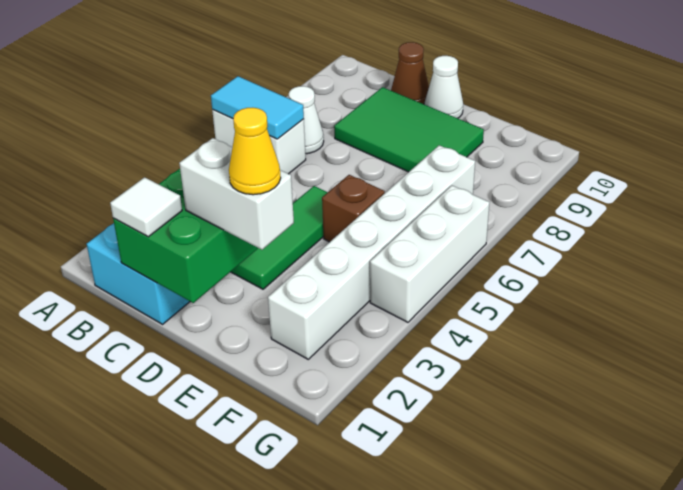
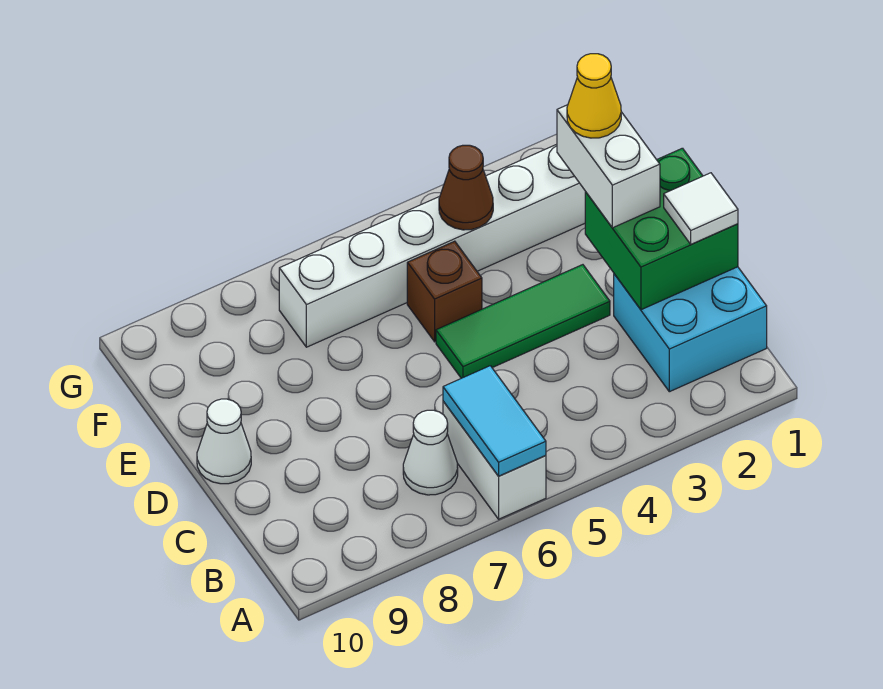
green 2x3 tile [334,87,484,172] -> none
brown 1x1 cone [391,42,429,104] -> brown 1x1 cone moved to [439,145,493,230]
white 1x3 brick [370,185,490,322] -> none

